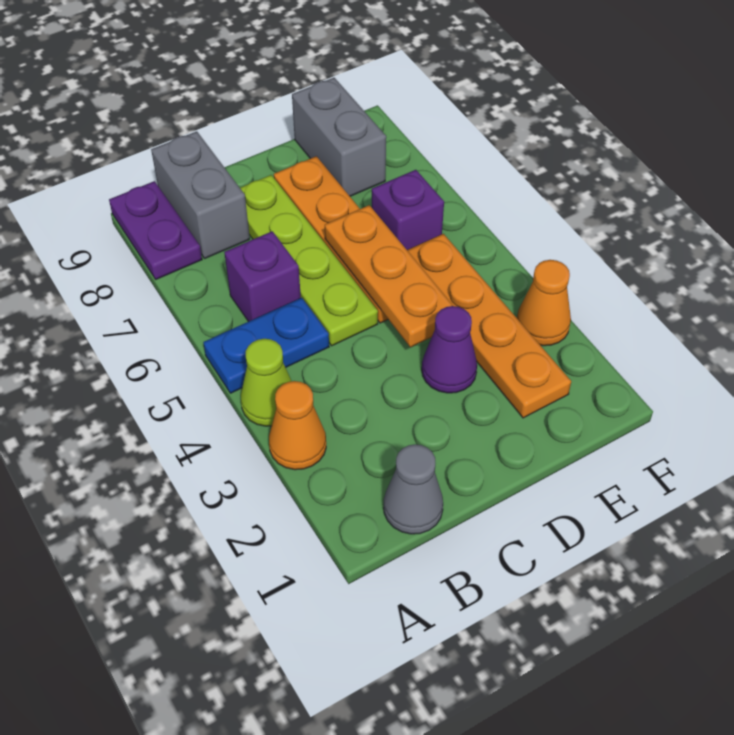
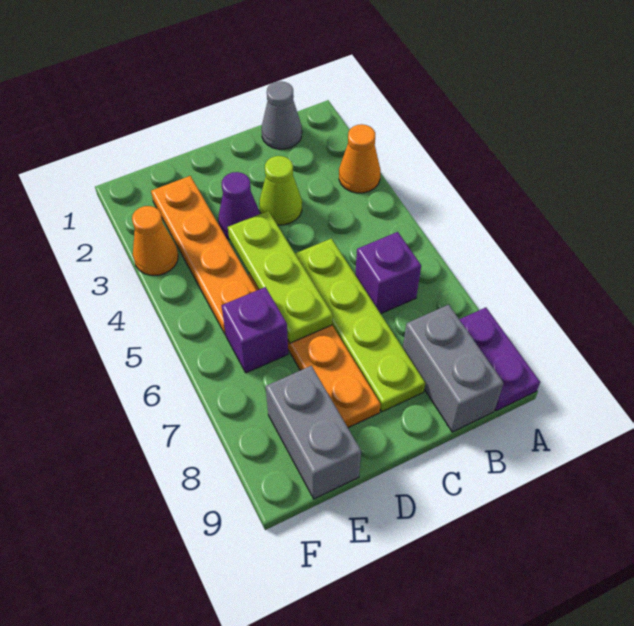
lime 1x1 cone [241,339,291,426] -> lime 1x1 cone moved to [259,156,302,225]
blue 1x2 plate [203,298,329,393] -> none
orange 1x3 plate [325,205,453,347] -> lime 1x3 plate [228,211,333,343]

